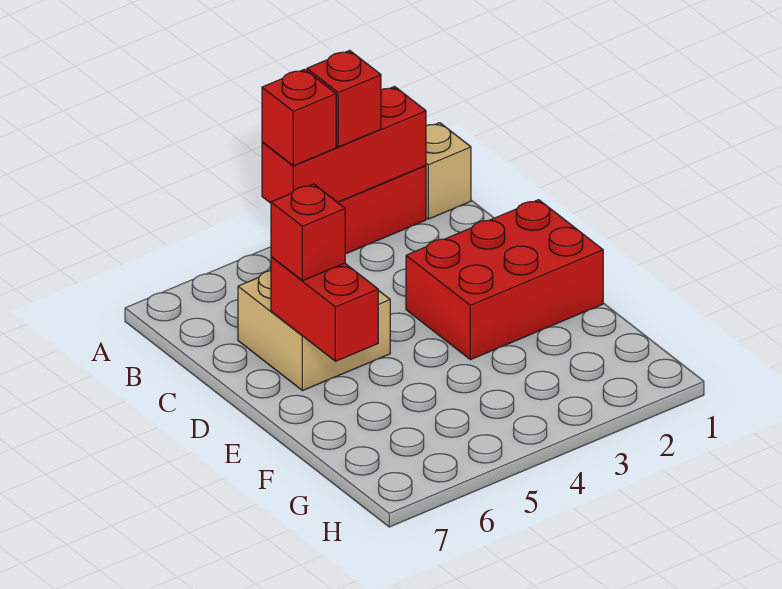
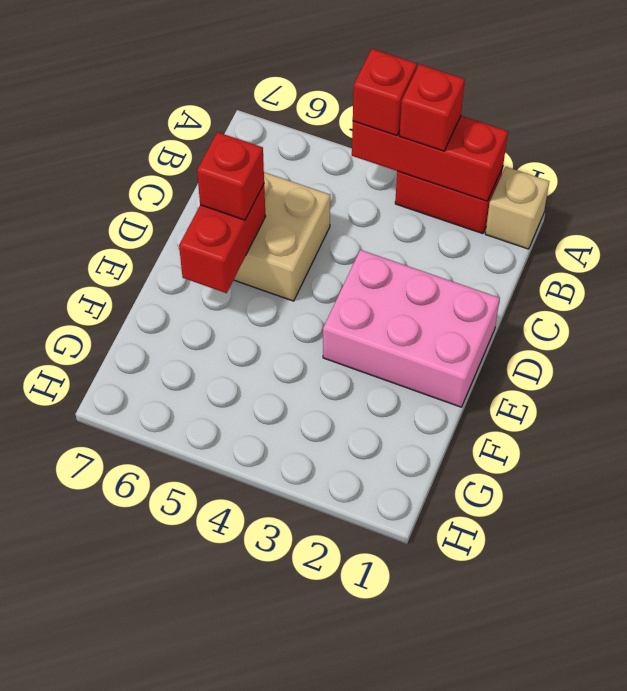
red 2x3 brick [406,200,603,360] -> pink 2x3 brick [323,250,500,407]

